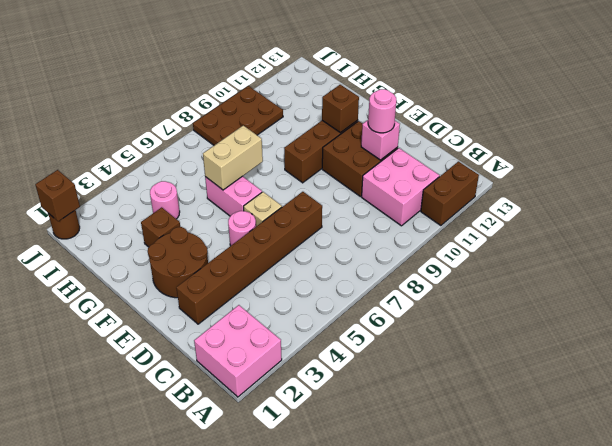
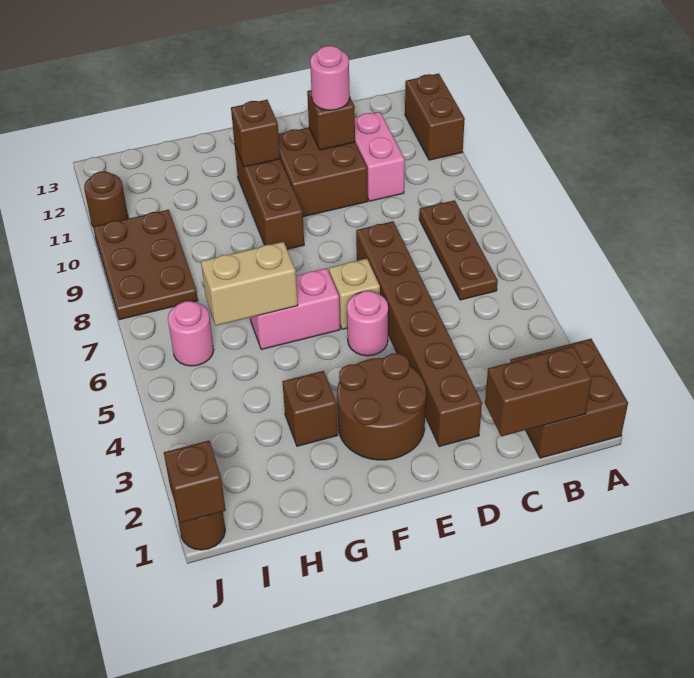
pink 2x2 brick [194,305,282,397] -> brown 2x2 brick [510,339,628,458]
none -> brown 1x2 brick [485,346,592,436]
none -> brown 1x3 plate [419,200,498,300]
pink 2x2 brick [362,148,440,226] -> pink 1x2 brick [355,112,405,201]
pink 1x1 brick [361,120,400,160] -> brown 1x1 brick [307,90,355,150]
tan 1x2 brick [203,125,263,190] -> tan 1x2 brick turned to [201,242,298,326]
pink 1x1 round brick [150,181,180,219] -> pink 1x1 round brick moved to [168,301,214,366]
none -> brown 1x1 round brick [84,171,128,227]

